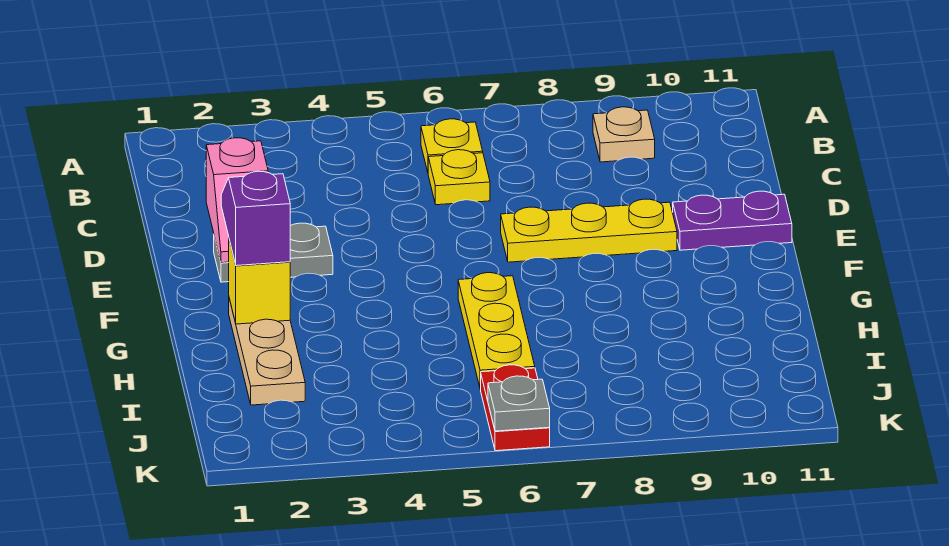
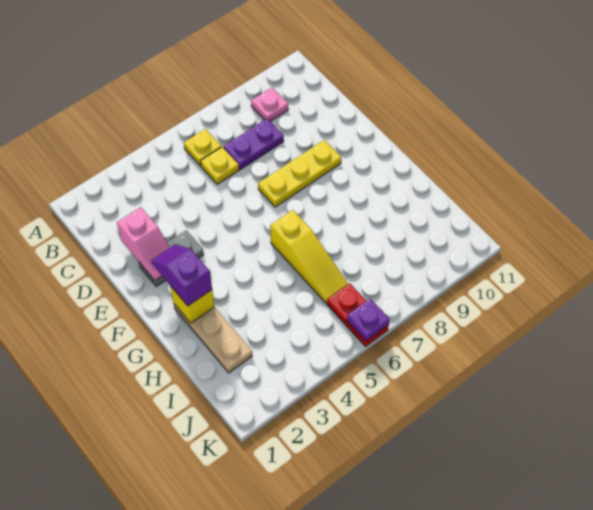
tan 1x1 plate [593,107,655,162] -> pink 1x1 plate [251,88,288,121]
purple 1x2 plate [673,191,792,250] -> purple 1x2 plate moved to [223,119,284,170]
yellow 1x3 plate [458,273,535,389] -> yellow 1x3 slope [270,210,348,303]
grey 1x1 plate [488,376,550,431] -> purple 1x1 plate [347,299,389,341]

